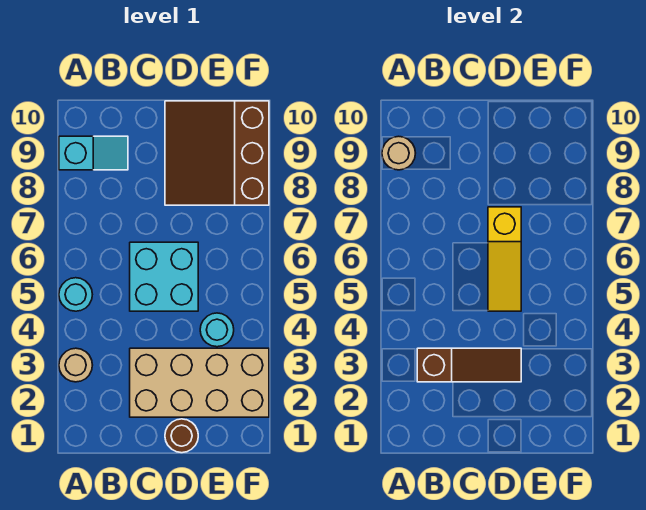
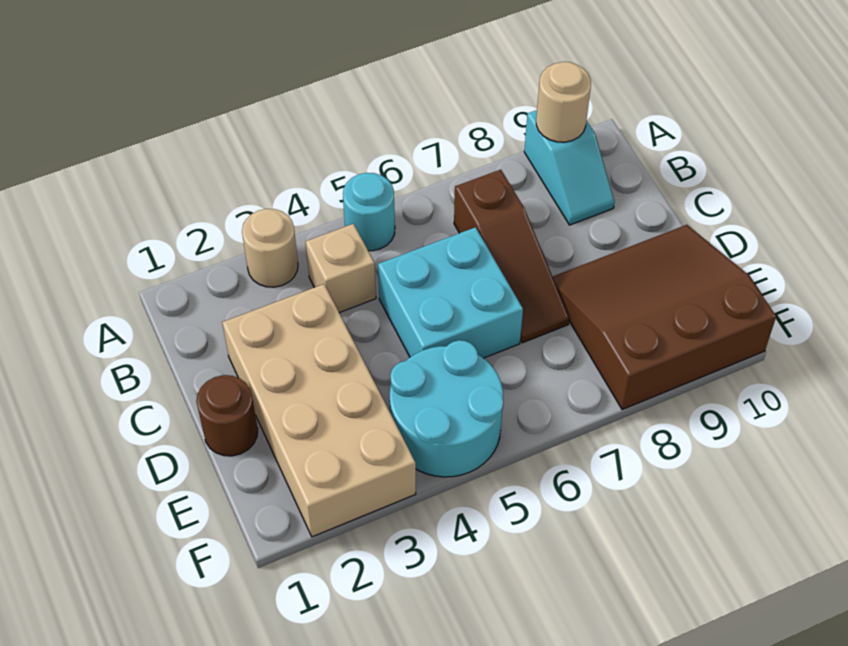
brown 1x3 slope [417,348,521,382] -> brown 1x3 slope moved to [454,170,569,343]
none -> tan 1x1 brick [306,224,376,313]
yellow 1x3 slope [488,207,521,311] -> none
cyan 1x1 round brick [200,313,234,347] -> cyan 2x2 round brick [390,340,503,477]

